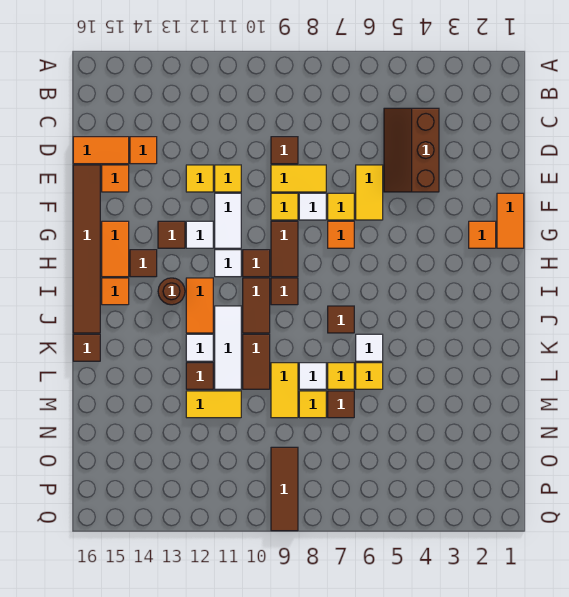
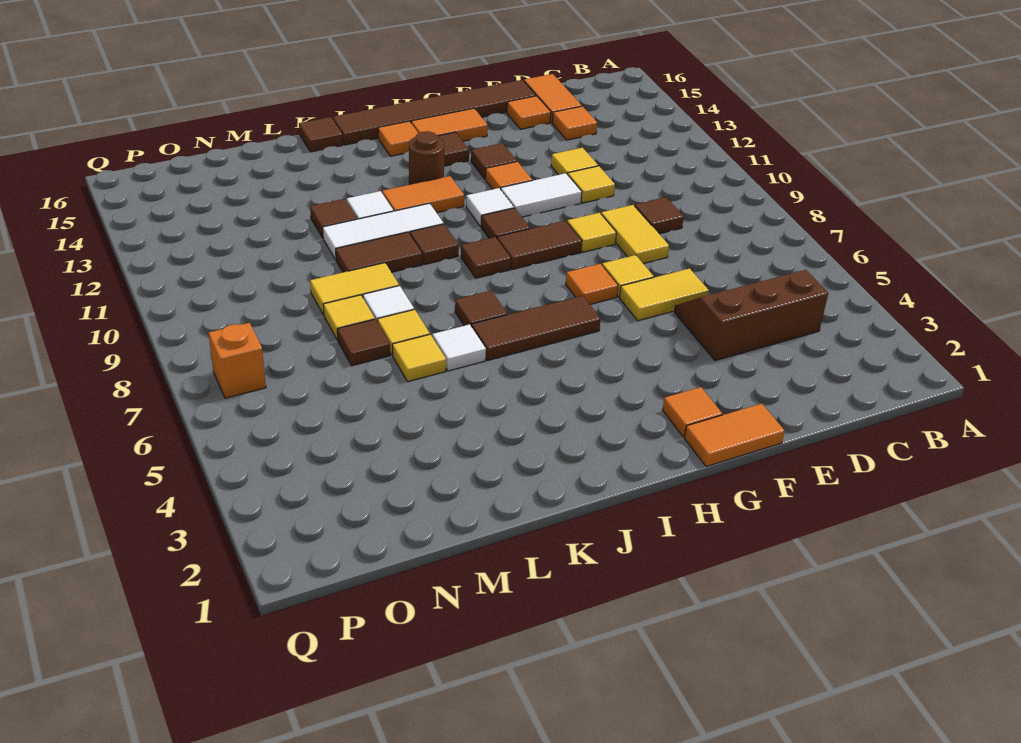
white 1x1 tile [299,193,326,220] -> none
white 1x1 tile [186,221,213,248] -> orange 1x1 tile [485,162,532,190]
brown 1x2 tile [243,278,270,333] -> brown 1x1 tile [410,224,459,265]
yellow 1x2 tile [186,391,241,418] -> none
brown 1x3 tile [271,447,298,531] -> brown 1x3 tile moved to [472,296,601,361]
none -> orange 1x1 brick [209,323,266,398]

